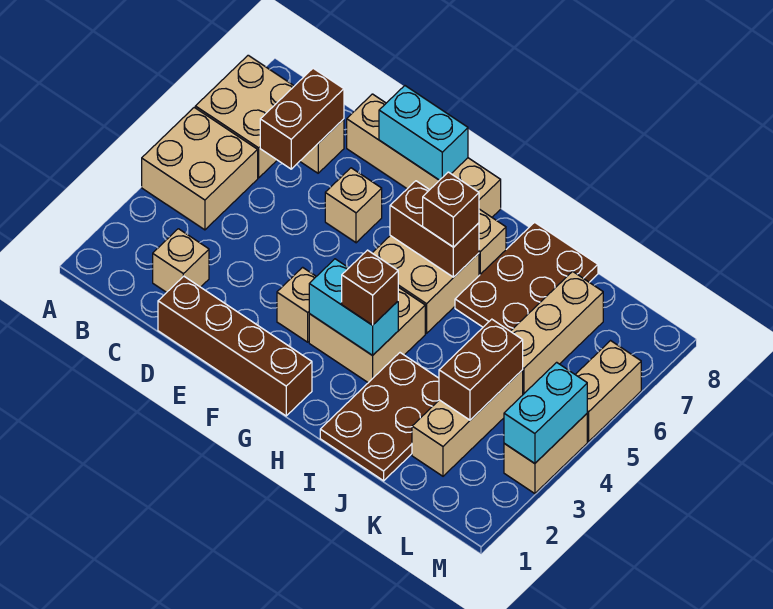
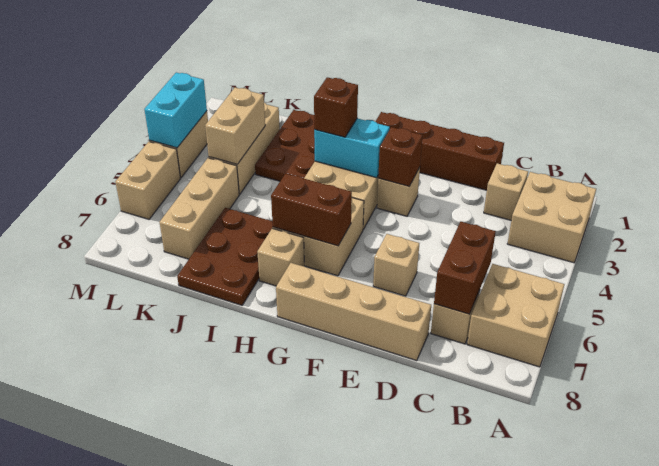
tan 2x2 brick [142,107,258,230] -> tan 2x2 brick moved to [507,172,596,263]
cyan 1x2 brick [379,86,468,180] -> none
brown 1x1 brick [423,172,479,247] -> brown 1x1 brick moved to [378,127,423,186]
brown 1x2 brick [439,319,523,420] -> tan 1x2 brick [205,88,265,164]

